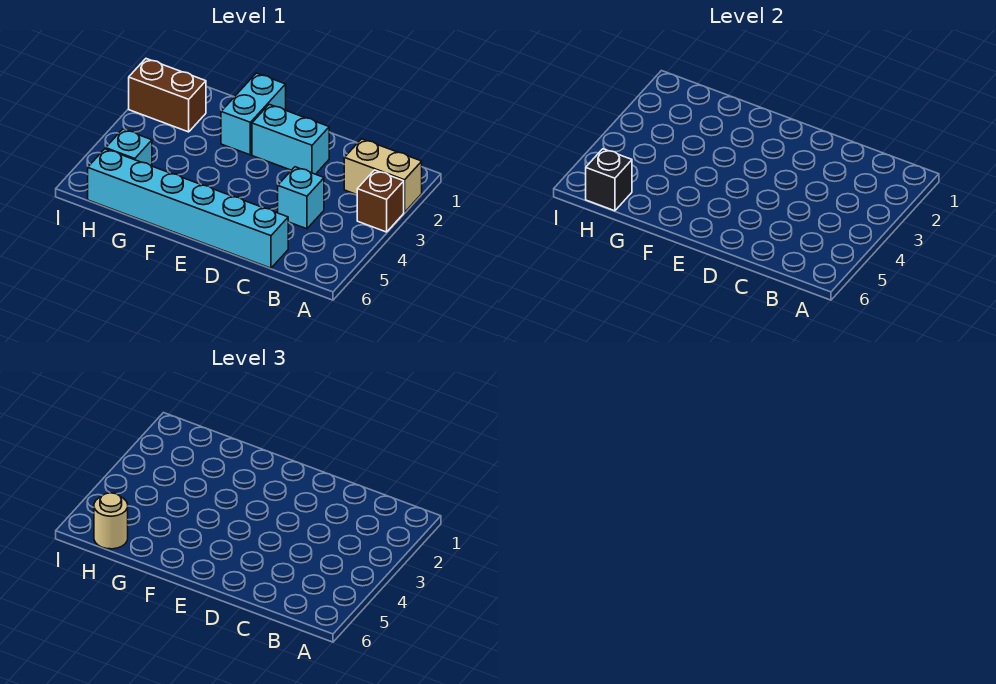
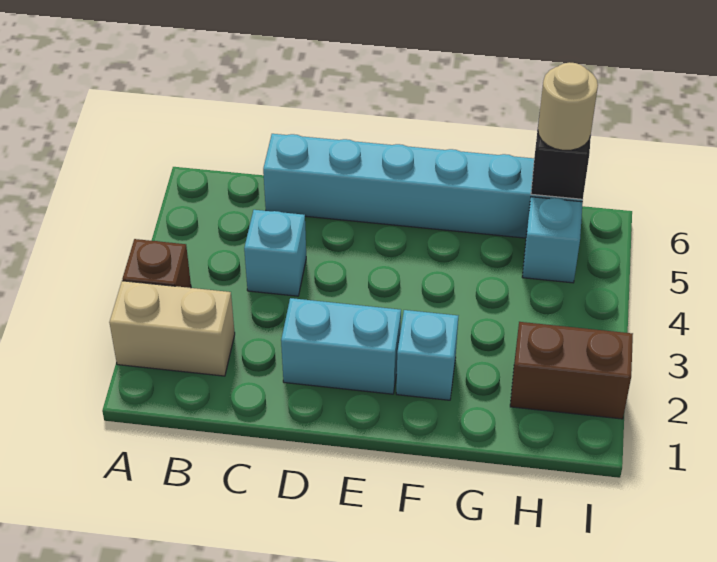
cyan 1x2 brick [221,73,286,155] -> cyan 1x1 brick [396,310,458,400]

